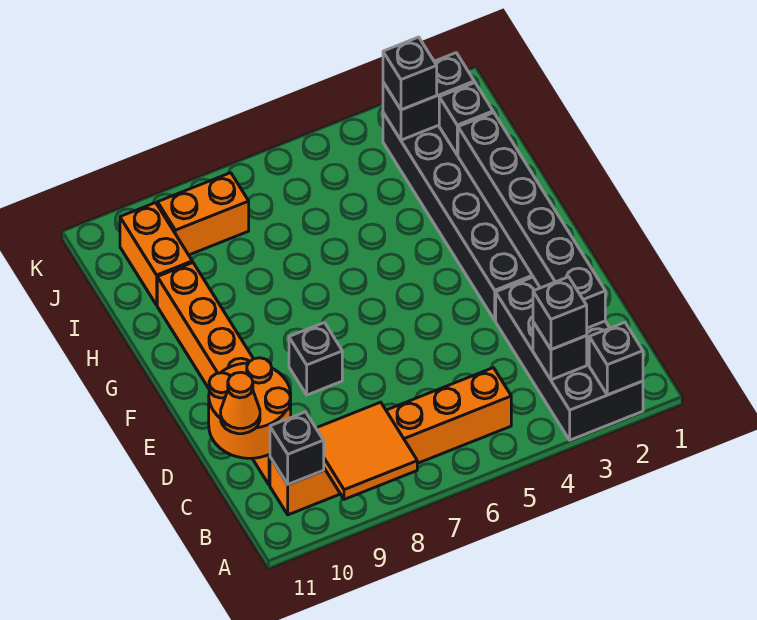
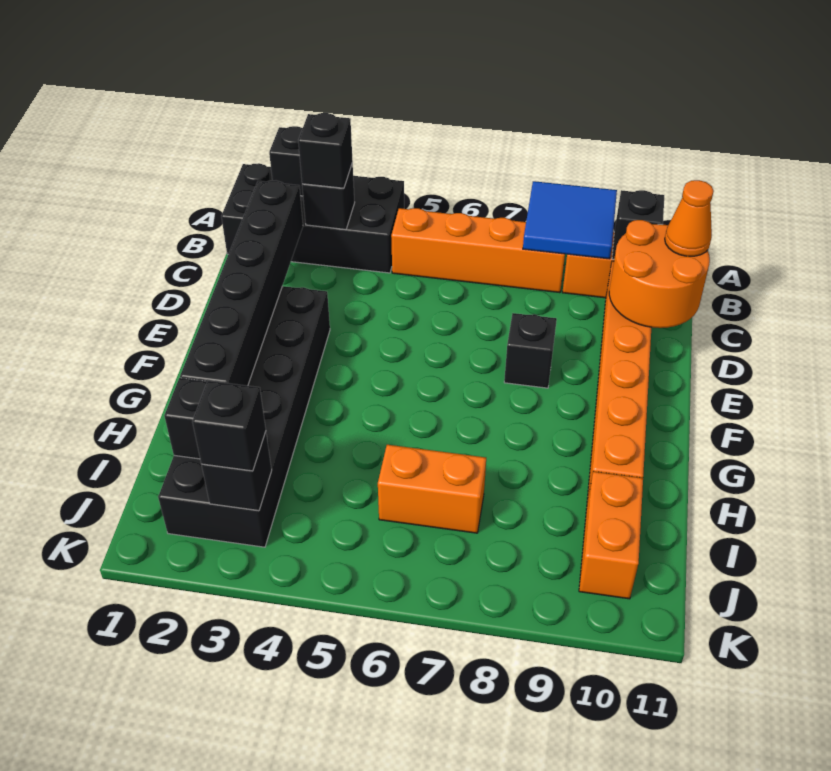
black 2x4 brick [496,277,643,440] -> black 2x4 brick turned to [221,163,404,273]
orange 2x2 tile [316,402,417,499] -> blue 2x2 tile [523,181,617,259]
black 1x2 brick [383,53,474,140] -> black 1x1 brick [201,432,272,511]
orange 1x2 brick [158,173,249,255] -> orange 1x2 brick moved to [378,445,486,533]

